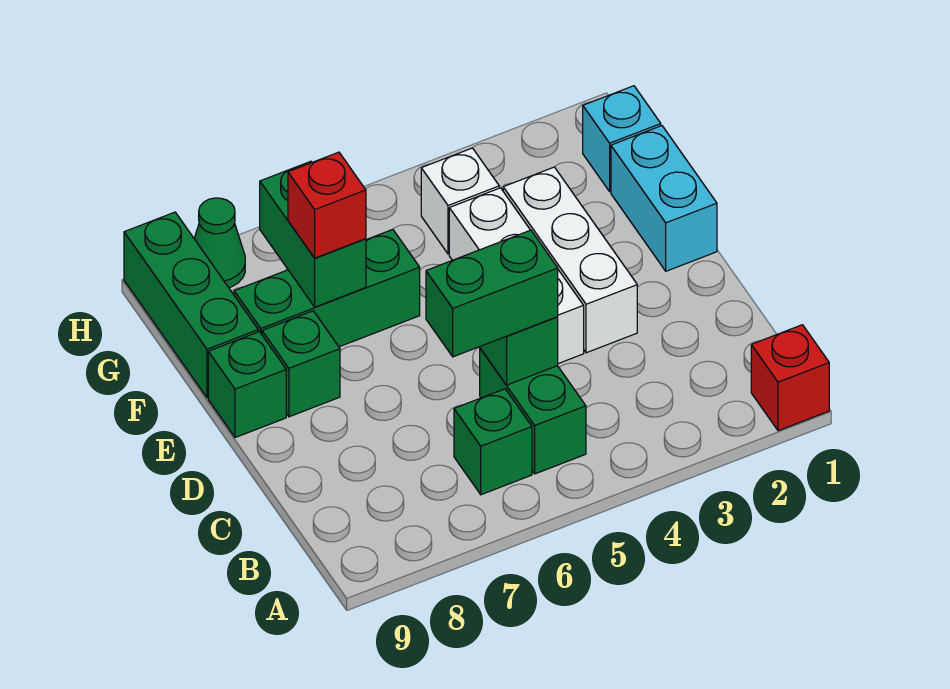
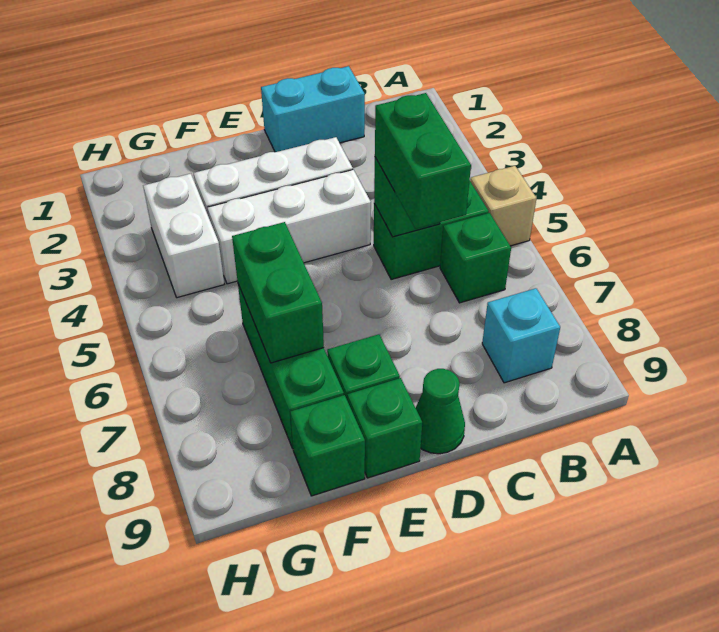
red 1x1 brick [751,325,829,431] -> none
none -> tan 1x1 brick [470,166,537,246]
cyan 1x2 brick [611,126,717,271] -> cyan 1x2 brick moved to [261,66,365,152]
green 1x2 brick [260,161,366,307] -> green 1x2 brick turned to [232,222,324,363]
red 1x1 brick [288,152,366,258] -> none
green 1x3 brick [124,212,258,398] -> green 1x1 brick [290,395,365,496]
cyan 1x1 brick [583,86,661,191] -> cyan 1x1 brick moved to [482,288,560,383]
white 1x1 brick [421,148,499,254] -> white 1x2 brick [143,174,224,298]
green 1x1 cone [194,198,245,288] -> green 1x1 cone moved to [416,369,465,454]

